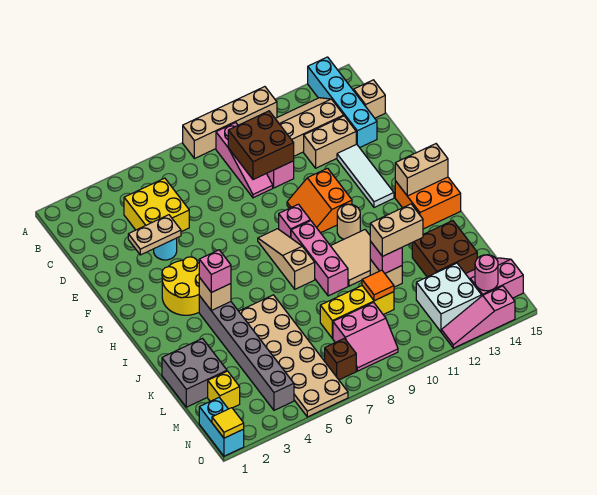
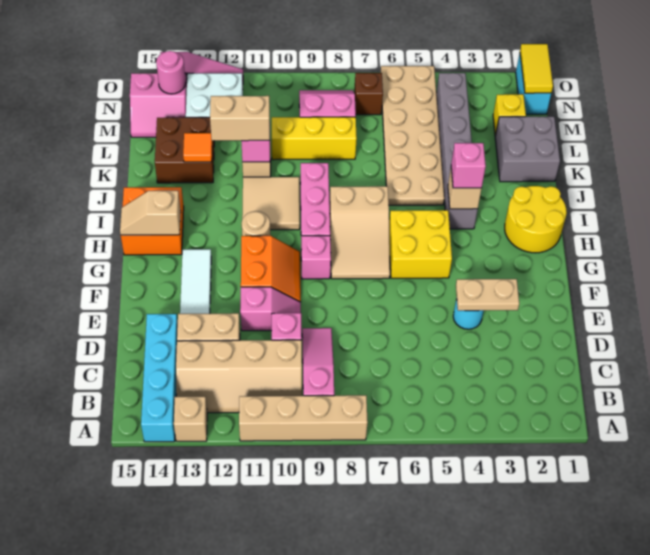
yellow 2x2 brick [124,178,189,232] -> yellow 2x2 brick moved to [389,210,452,278]
brown 2x2 brick [228,111,294,180] -> none
tan 1x1 brick [354,80,385,118] -> tan 1x1 brick moved to [174,396,207,441]
none -> pink 1x2 slope [240,287,301,331]
yellow 2x2 round brick [162,257,199,315] -> yellow 2x2 round brick moved to [505,186,567,253]
tan 1x3 slope [258,229,315,289] -> tan 2x3 slope [330,186,390,279]
tan 1x2 brick [395,144,448,196] -> tan 1x2 slope [120,191,181,235]
orange 1x1 tile [362,270,394,301] -> orange 1x1 tile moved to [183,133,212,162]
yellow 1x1 tile [212,408,244,438] -> yellow 1x2 tile [520,44,553,93]

